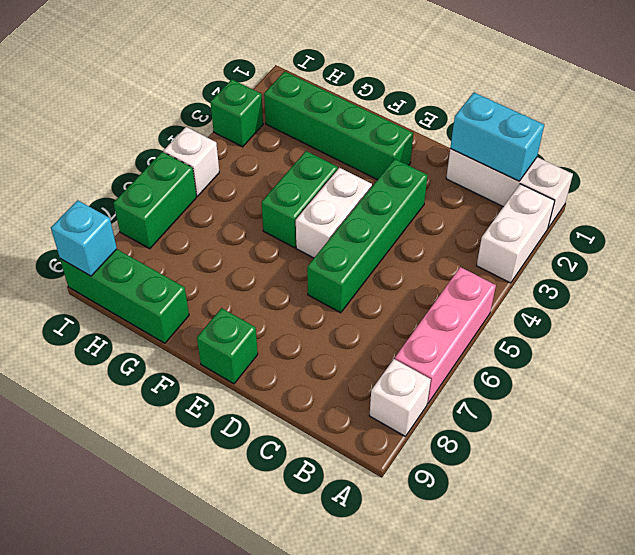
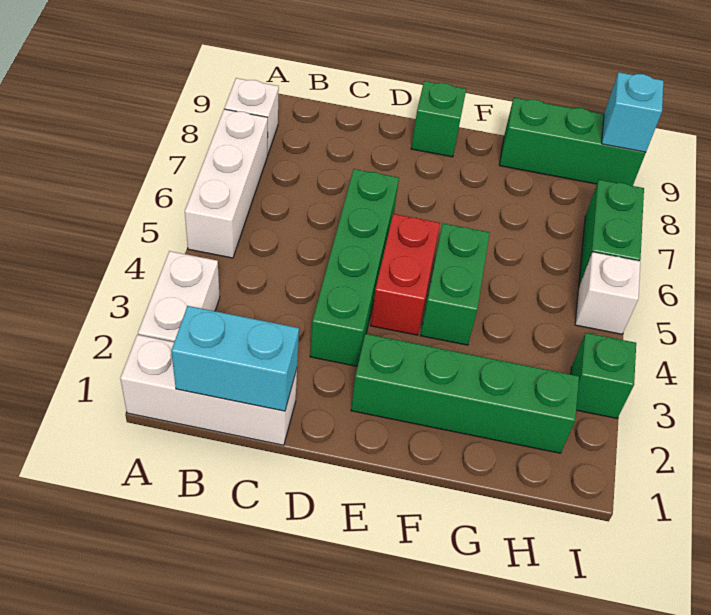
pink 1x3 brick [395,267,496,404] -> white 1x3 brick [185,109,268,258]
white 1x2 brick [296,168,372,258] -> red 1x2 brick [371,214,440,335]

